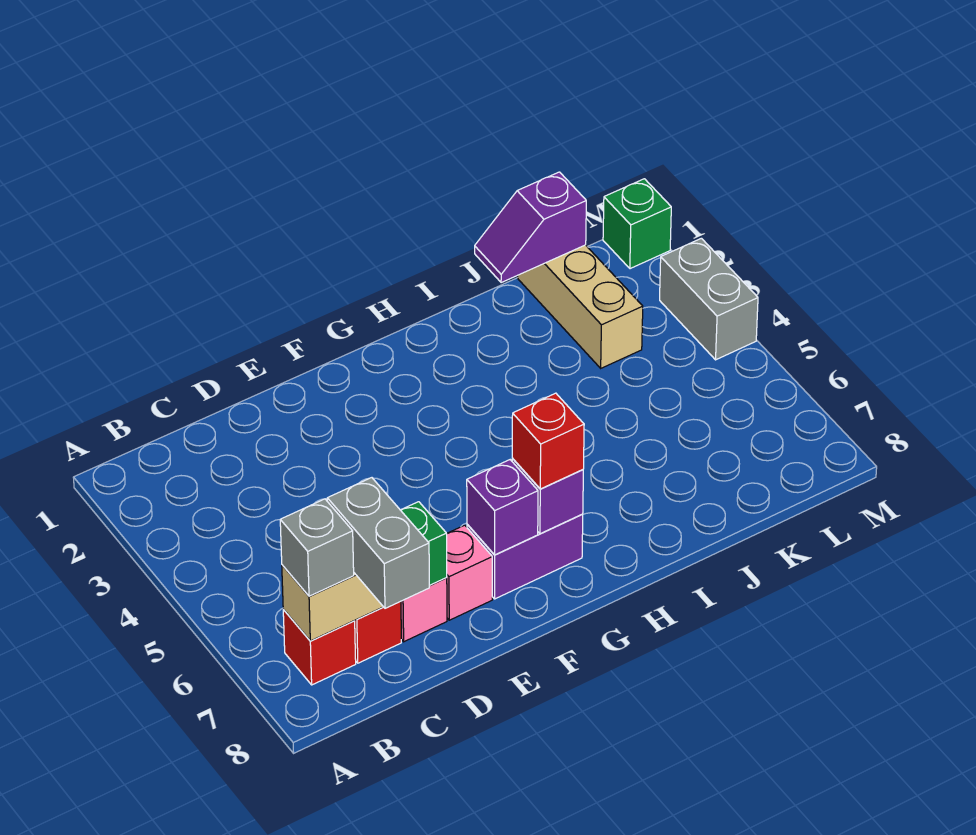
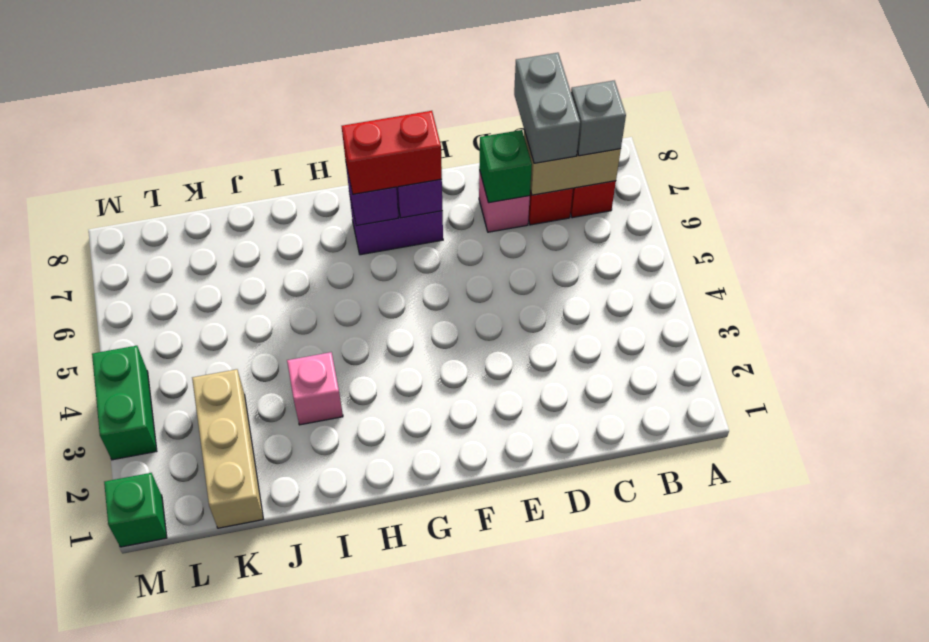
pink 1x1 brick [447,525,492,620] -> pink 1x1 brick moved to [287,352,343,425]
red 1x1 brick [512,393,584,489] -> red 1x2 brick [342,111,442,194]
purple 1x2 slope [475,172,586,283] -> none
grey 1x2 brick [660,238,758,360] -> green 1x2 brick [92,346,157,460]

